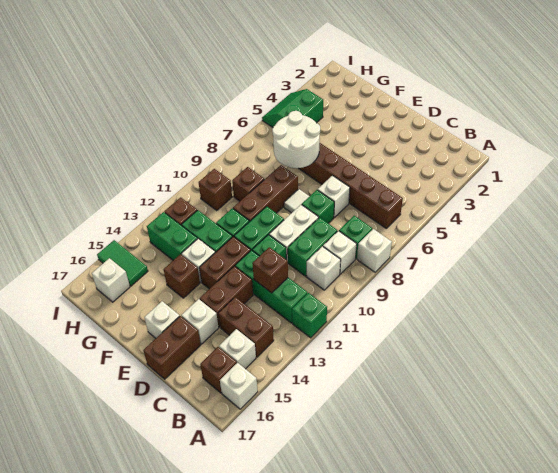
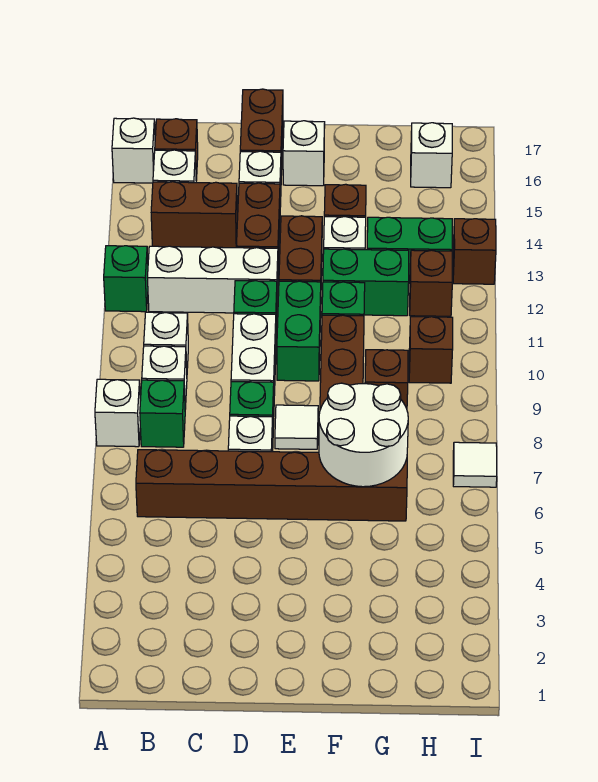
green 1x3 brick [235,250,307,323] -> white 1x3 brick [147,246,278,313]
green 1x2 brick [288,217,337,276] -> none
brown 1x1 brick [252,247,288,293] -> brown 1x1 brick moved to [453,219,496,284]
green 2x2 slope [262,89,323,127] -> none
green 1x2 tile [97,240,148,286] -> none
none -> white 1x1 tile [453,442,497,487]

